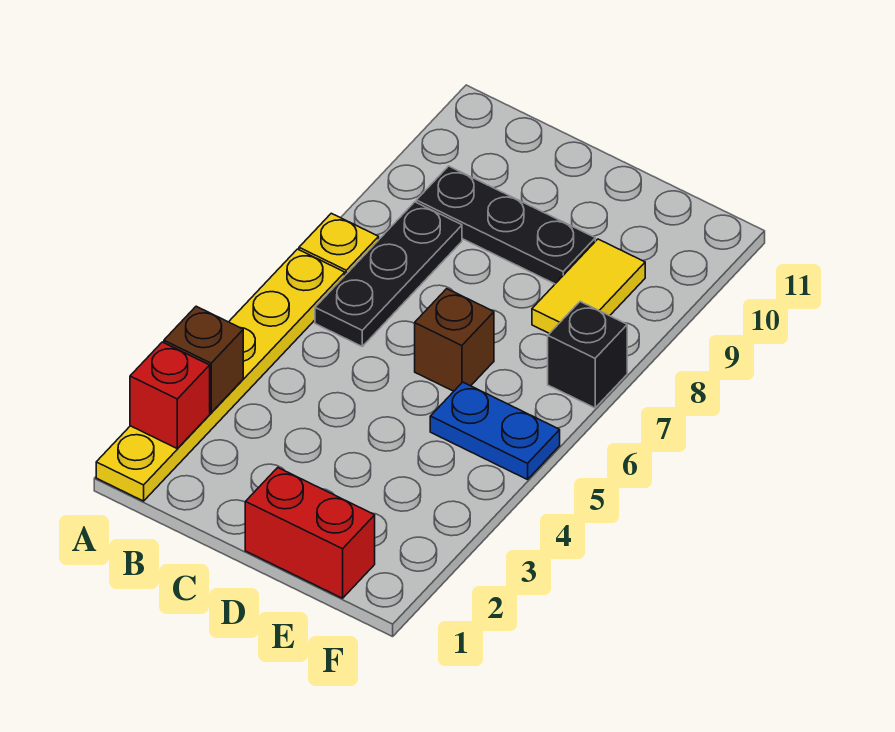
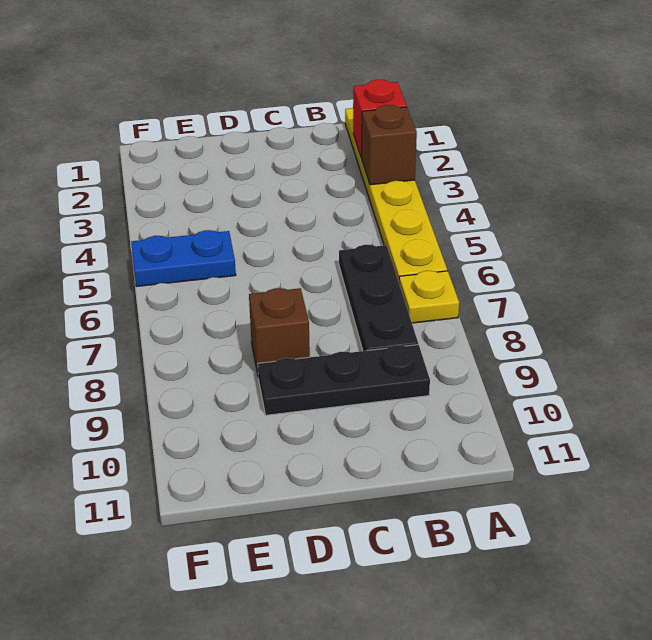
red 1x2 brick [245,468,375,598] -> none
brown 1x1 brick [415,289,494,391] -> brown 1x1 brick moved to [249,288,310,374]
yellow 1x2 tile [532,239,645,334] -> none
black 1x1 brick [548,302,627,408] -> none

